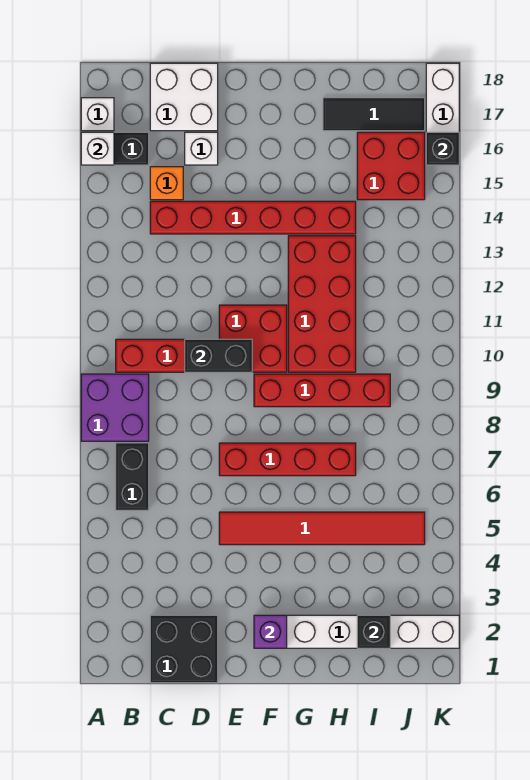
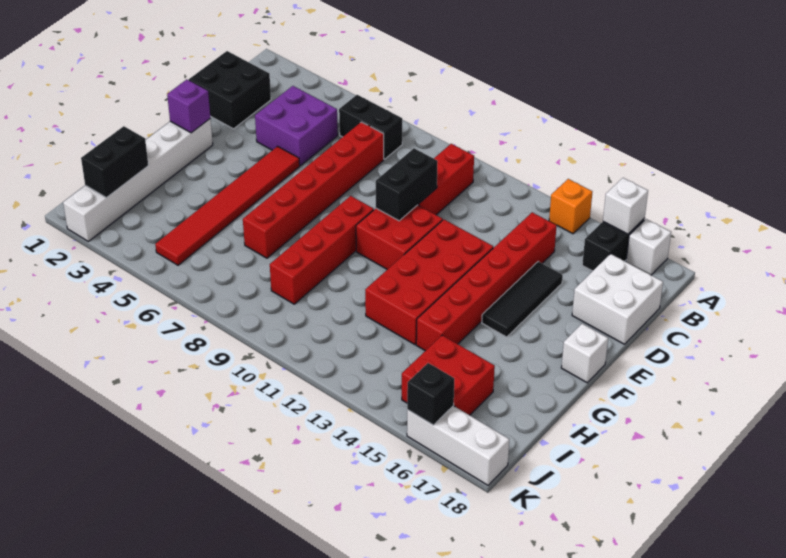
purple 2x2 brick [81,374,149,441] -> purple 2x2 brick moved to [255,86,338,166]
orange 1x1 brick [150,167,183,200] -> orange 1x1 brick moved to [549,179,592,234]
white 1x1 brick [185,132,218,165] -> white 1x1 brick moved to [561,324,608,383]
red 1x4 brick [219,443,356,476] -> red 1x6 brick [243,122,384,258]
red 2x4 brick [288,236,356,372] -> red 2x4 brick turned to [365,220,493,345]
black 1x3 tile [323,98,425,131] -> black 1x3 tile moved to [482,262,563,337]
black 1x1 brick [357,615,390,648] -> black 1x2 brick [81,126,148,198]

